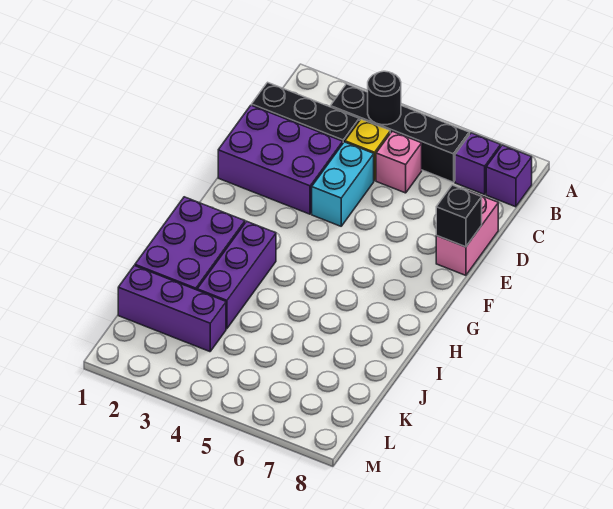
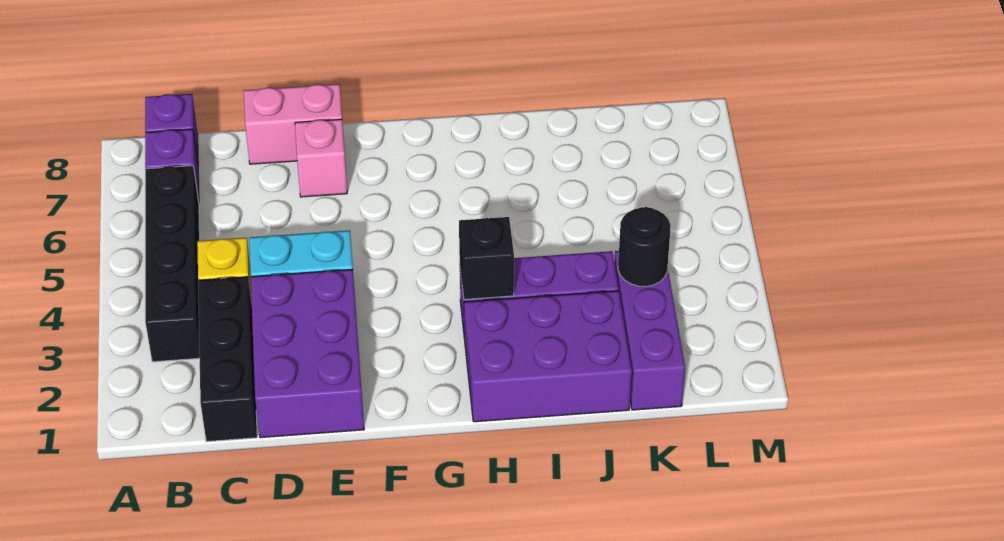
black 1x1 round brick [368,71,401,125] -> black 1x1 round brick moved to [618,207,671,287]
pink 1x1 brick [376,131,422,193] -> pink 1x1 brick moved to [295,119,347,197]
black 1x1 brick [436,185,482,247] -> black 1x1 brick moved to [459,217,514,299]

